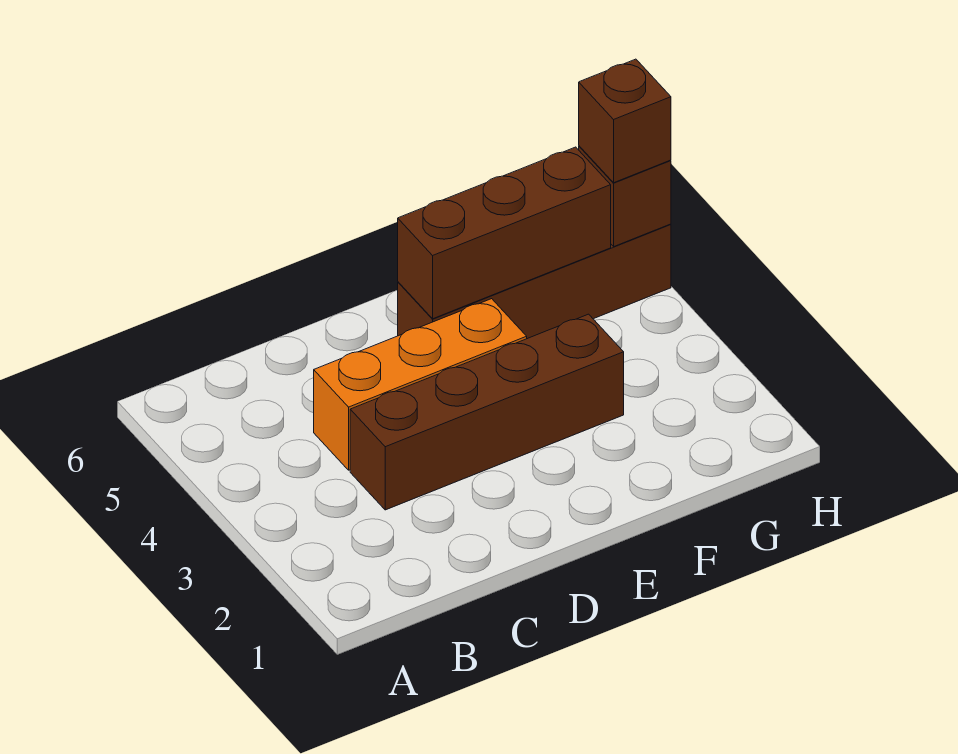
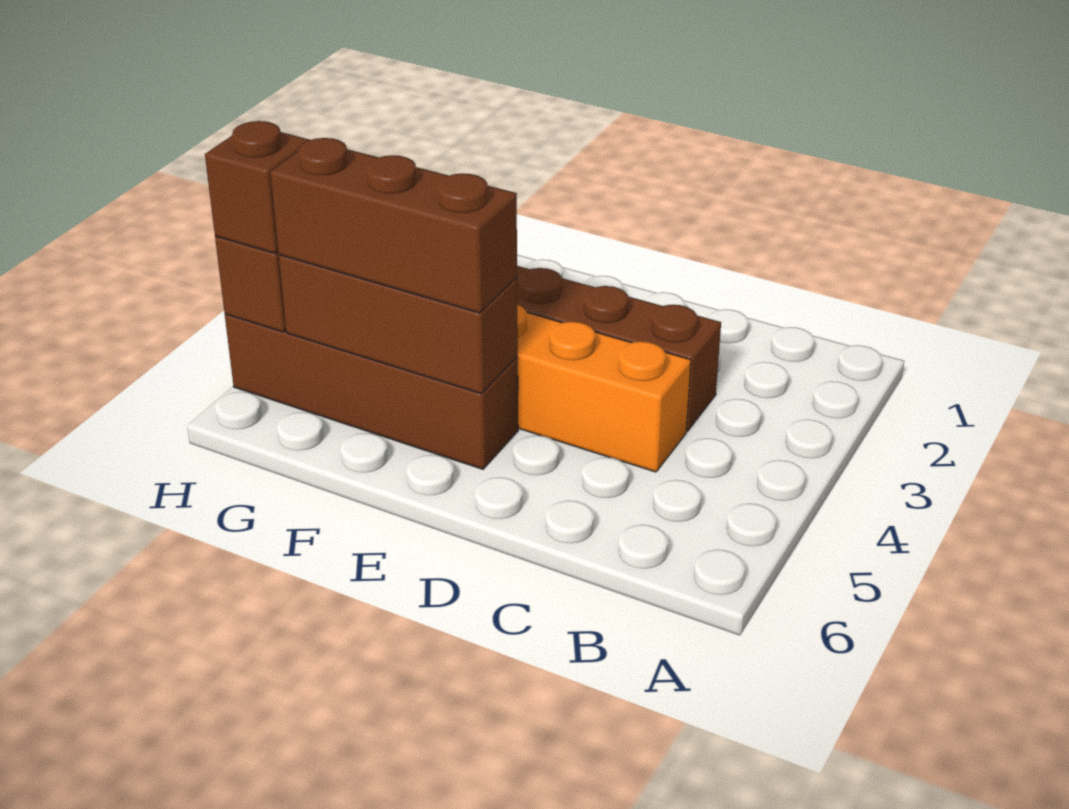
none -> brown 1x3 brick [270,138,517,313]

